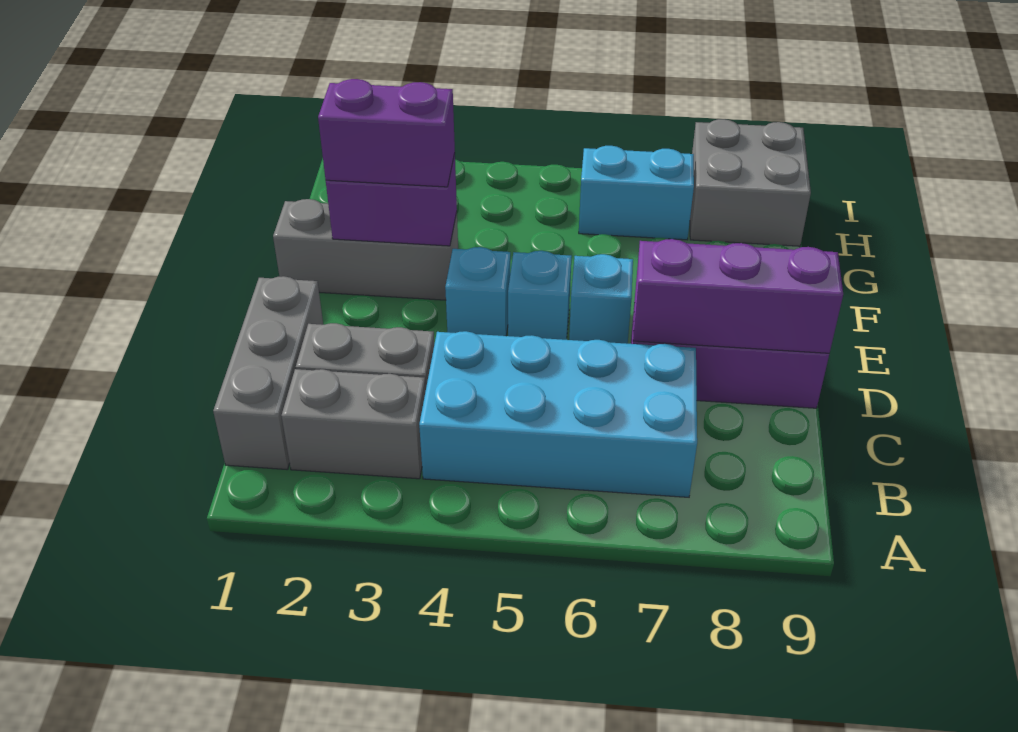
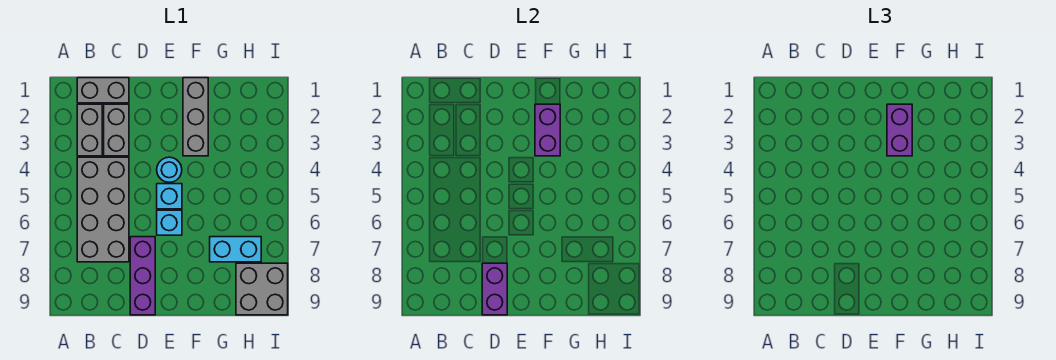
grey 1x3 brick [213,276,323,470] -> grey 1x2 brick [77,78,129,103]
cyan 2x4 brick [419,331,697,497] -> grey 2x4 brick [77,157,129,262]
purple 1x3 brick [633,239,843,353] -> purple 1x2 brick [482,263,507,315]
cyan 1x1 brick [445,247,510,336] -> cyan 1x1 round brick [157,157,182,182]
cyan 1x2 brick [579,146,694,240] -> cyan 1x2 brick turned to [210,237,261,262]

